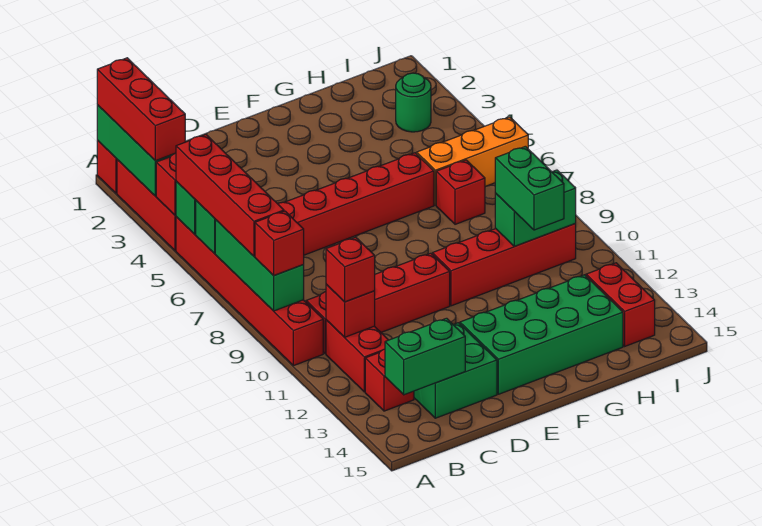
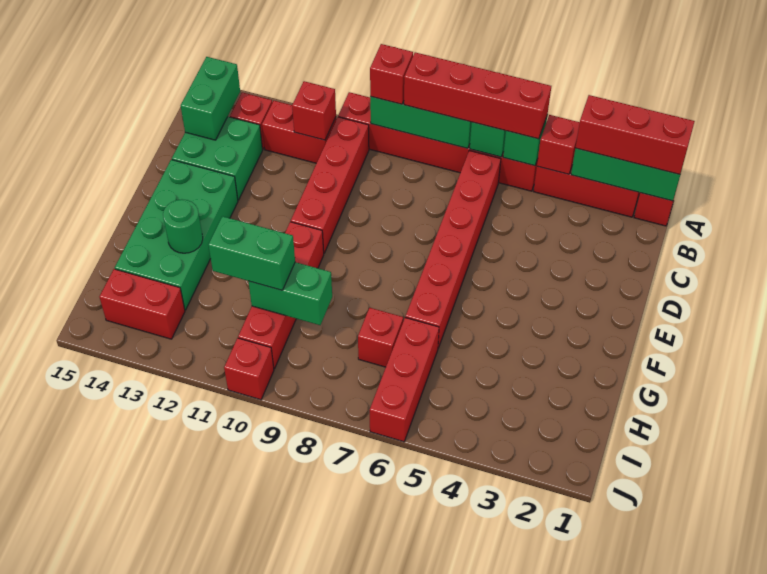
red 1x1 brick [326,237,375,302] -> red 1x1 brick moved to [224,338,274,400]
orange 1x3 brick [417,117,528,205] -> red 1x3 brick [370,318,439,442]
green 1x2 brick [495,170,576,246] -> green 1x2 brick turned to [248,262,332,325]
green 1x1 round brick [396,73,431,132] -> green 1x1 round brick moved to [163,199,203,253]

